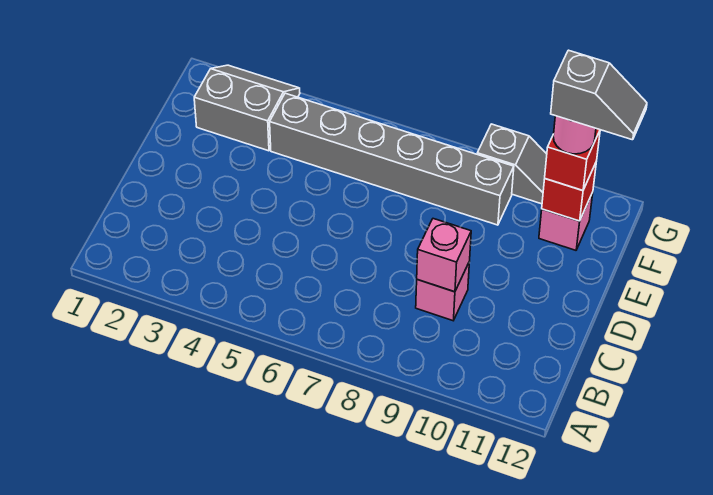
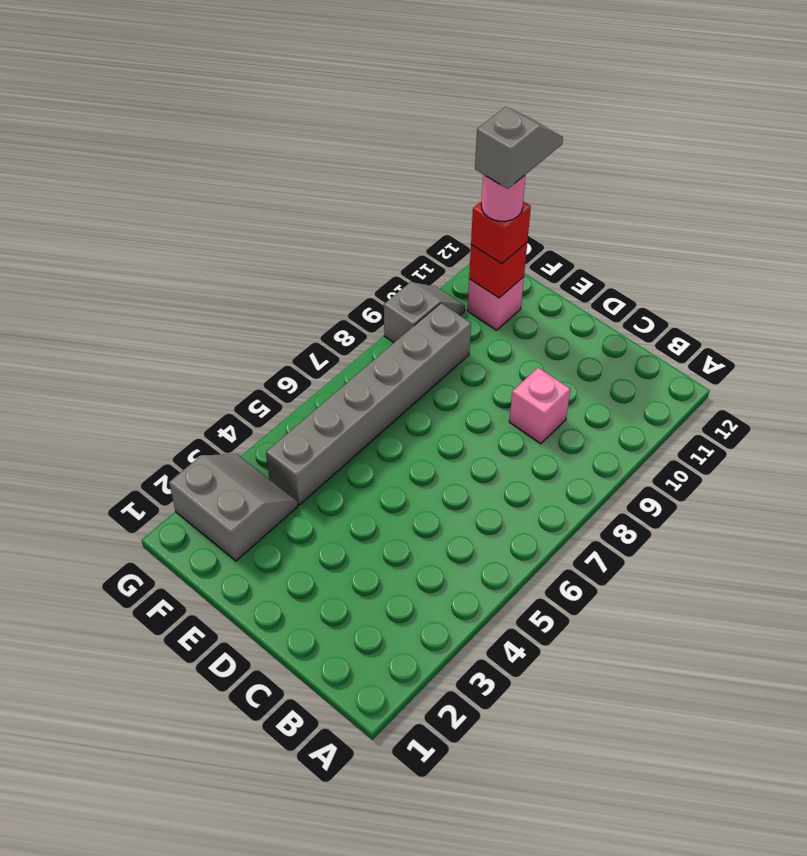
pink 1x1 brick [417,219,471,292] -> none
grey 2x2 slope [194,65,300,151] -> grey 2x2 slope turned to [169,454,298,561]

